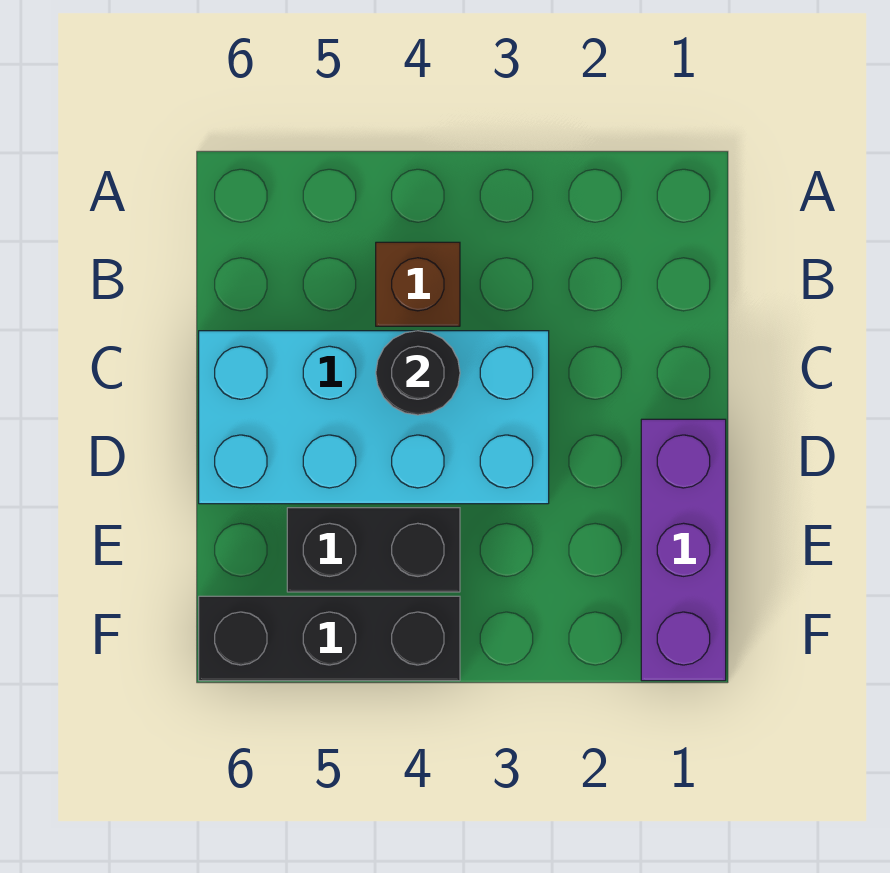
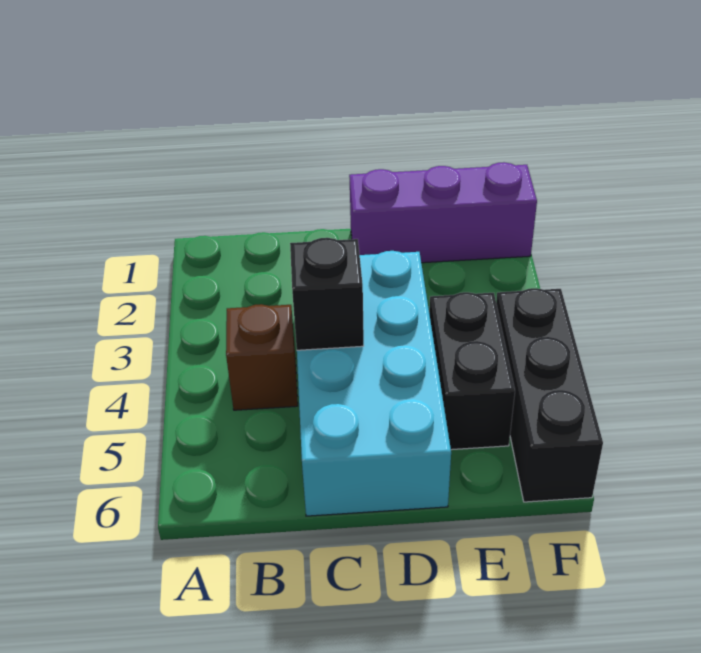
black 1x1 round brick [376,331,460,415] -> black 1x1 brick [290,238,364,350]

